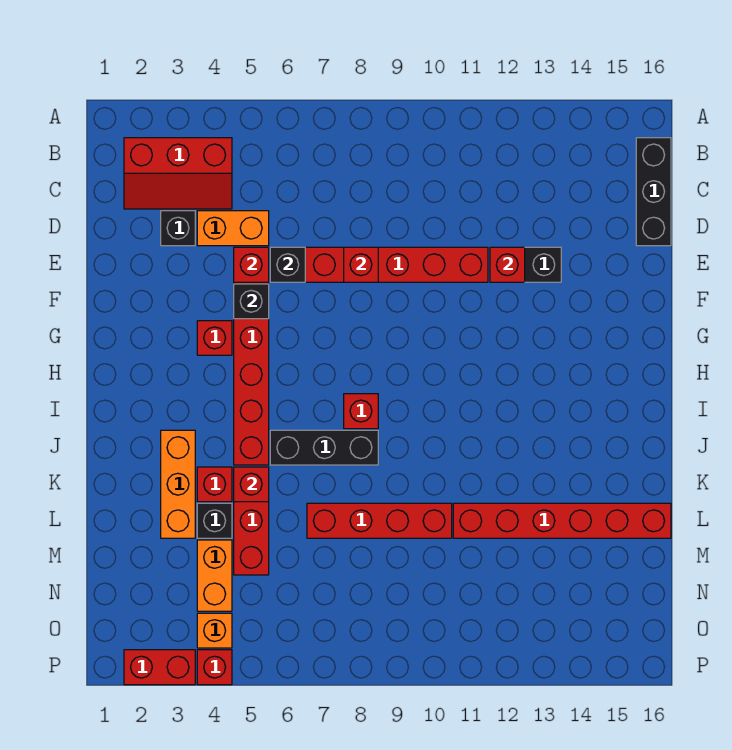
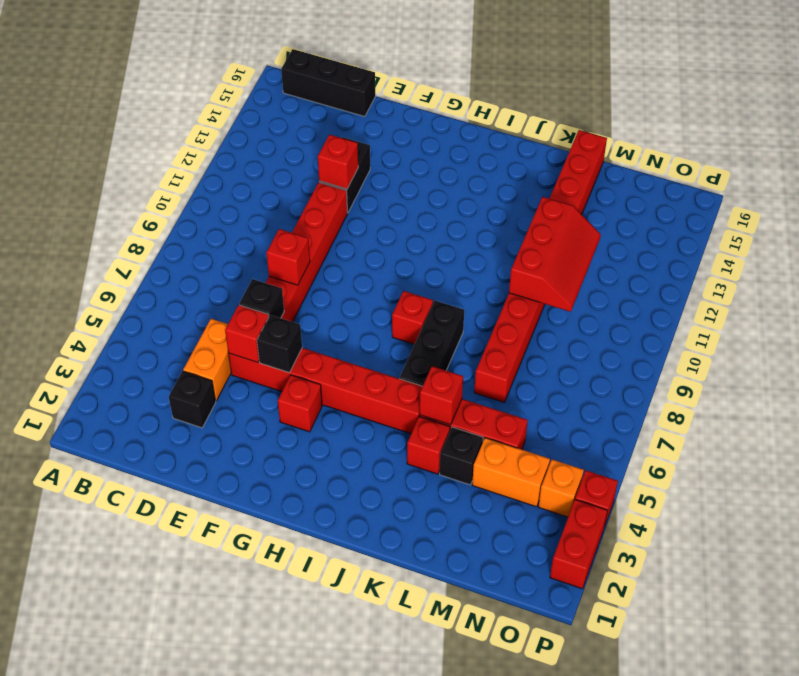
red 2x3 slope [124,138,232,209] -> red 2x3 slope moved to [509,197,601,312]
orange 1x3 brick [161,430,195,538] -> none

